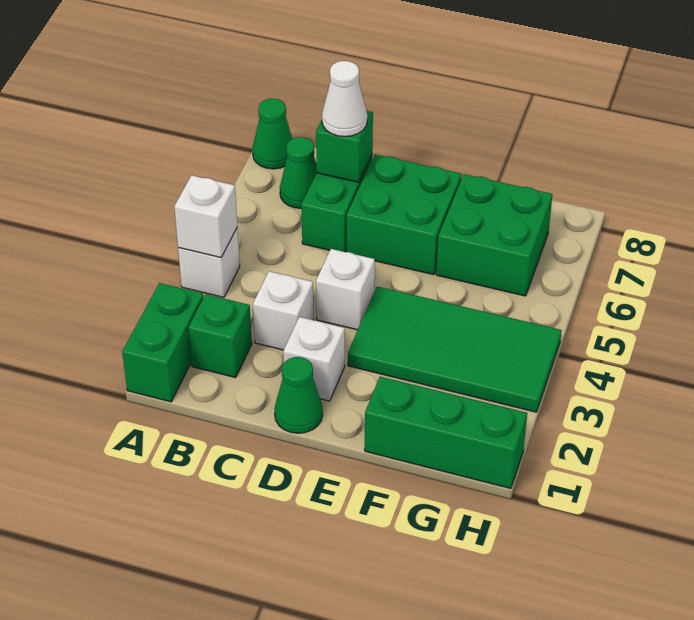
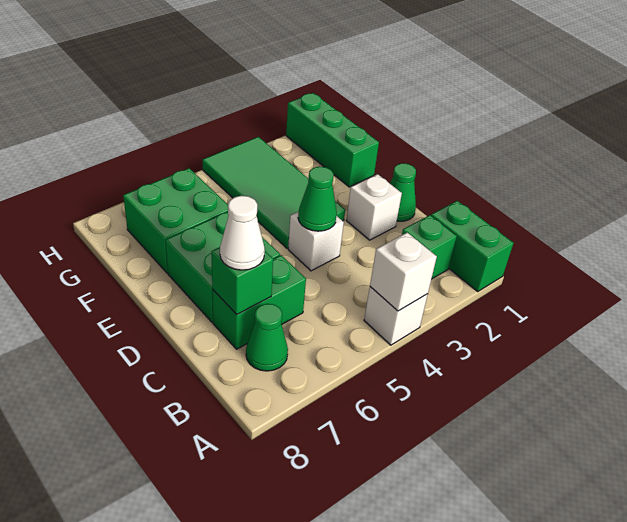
green 1x2 brick [122,283,203,402] -> green 1x2 brick turned to [431,201,514,292]
green 1x1 cone [252,99,292,169] -> green 1x1 cone moved to [298,166,337,231]
white 1x1 brick [253,271,314,350] -> none

